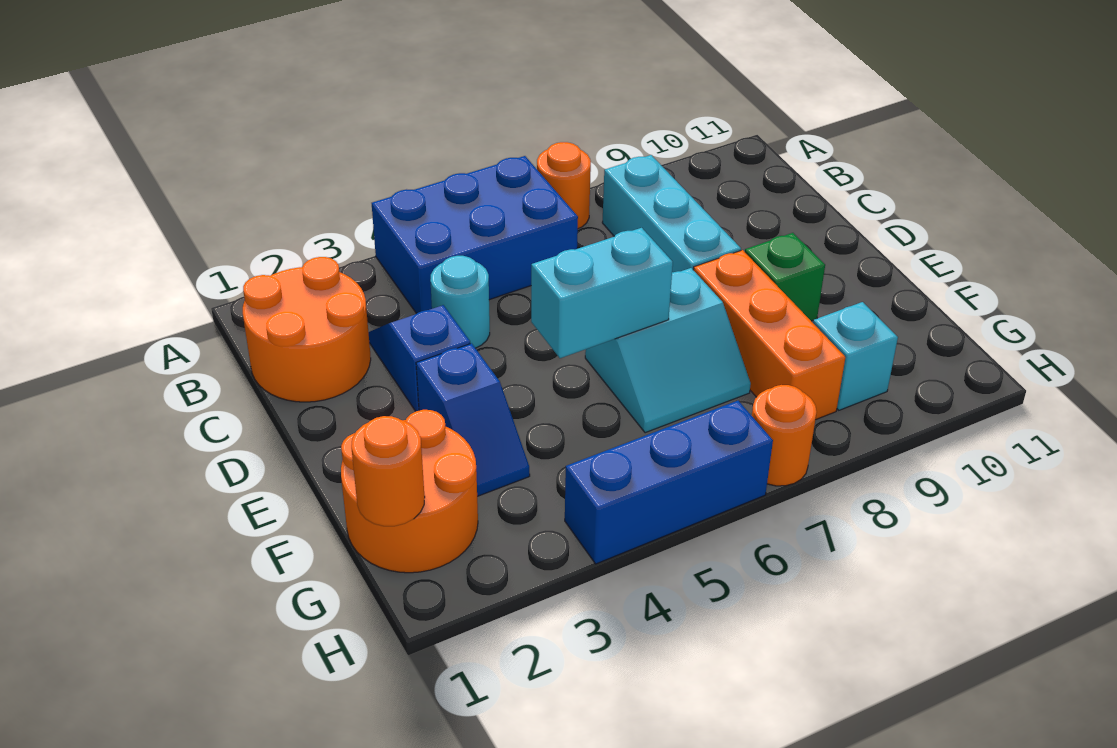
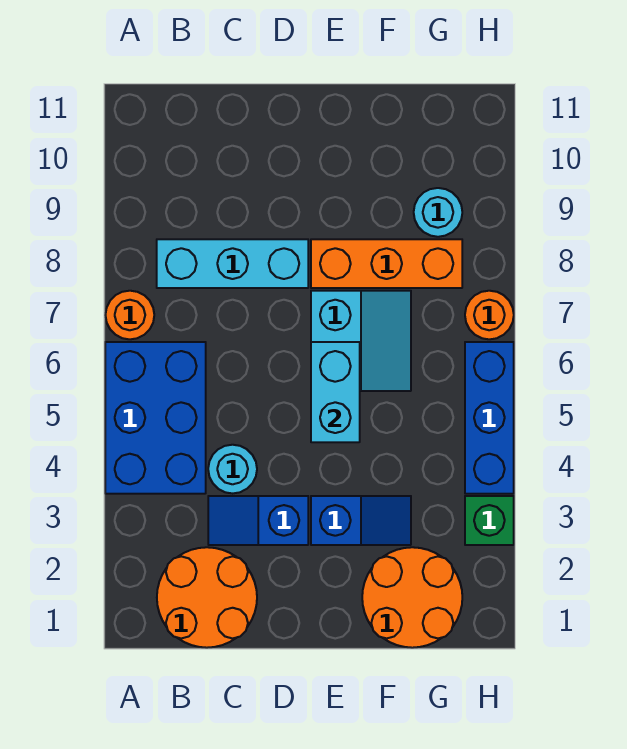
green 1x1 brick [745,233,825,321] -> green 1x1 brick moved to [465,496,514,545]
orange 1x1 round brick [351,416,425,526] -> none
cyan 1x1 brick [813,302,898,410] -> cyan 1x1 round brick [414,188,462,237]

